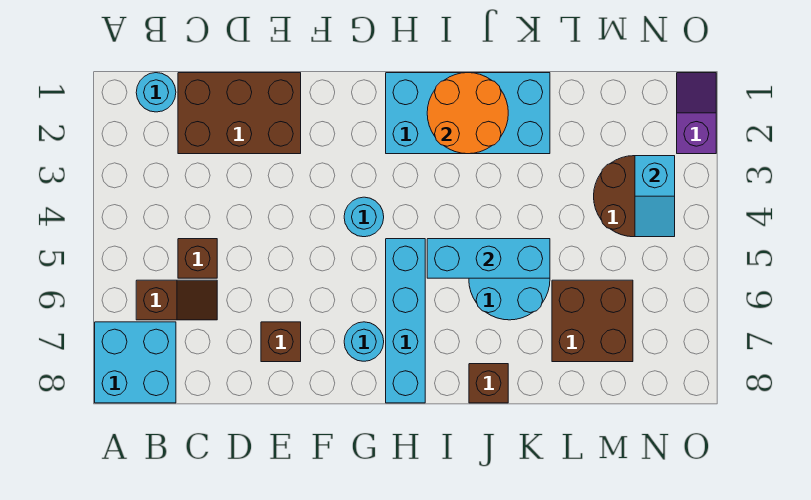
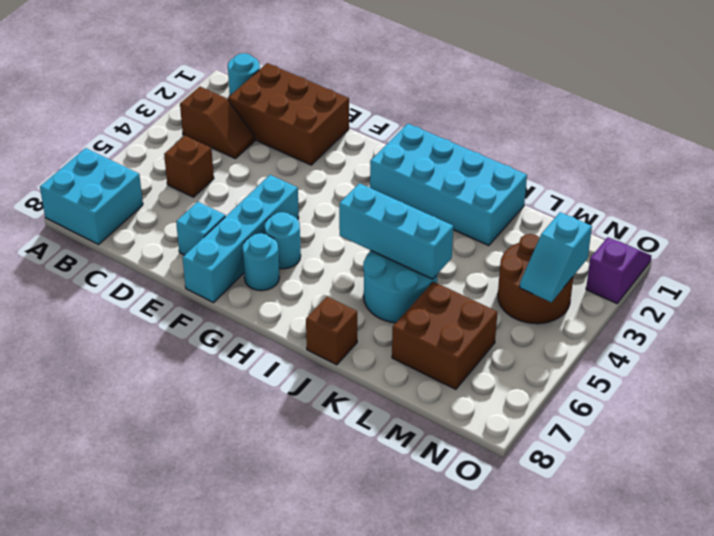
brown 1x2 slope [136,280,217,320] -> brown 1x2 slope moved to [180,87,255,159]
brown 1x1 brick [261,322,301,362] -> cyan 1x1 brick [176,202,225,255]
cyan 1x1 round brick [344,197,384,237] -> cyan 1x1 round brick moved to [265,212,301,269]
cyan 1x4 brick [386,239,425,403] -> cyan 1x4 brick moved to [183,175,299,303]
orange 2x2 round brick [427,73,508,154] -> none

